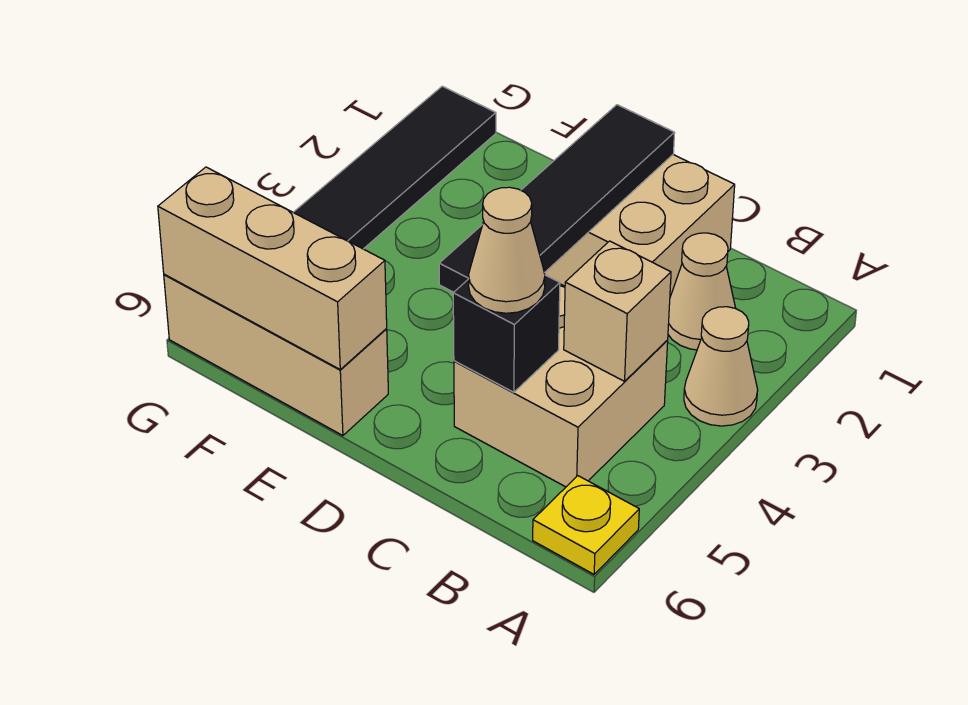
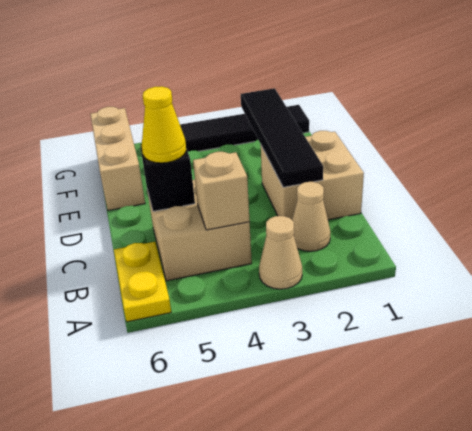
yellow 1x1 plate [533,476,639,574] -> yellow 1x2 plate [114,242,171,322]
tan 1x1 cone [469,187,545,313] -> yellow 1x1 cone [142,86,186,163]
black 1x4 tile [439,105,675,292] -> black 1x4 tile turned to [241,88,323,187]
tan 1x3 brick [158,167,387,369] -> none

